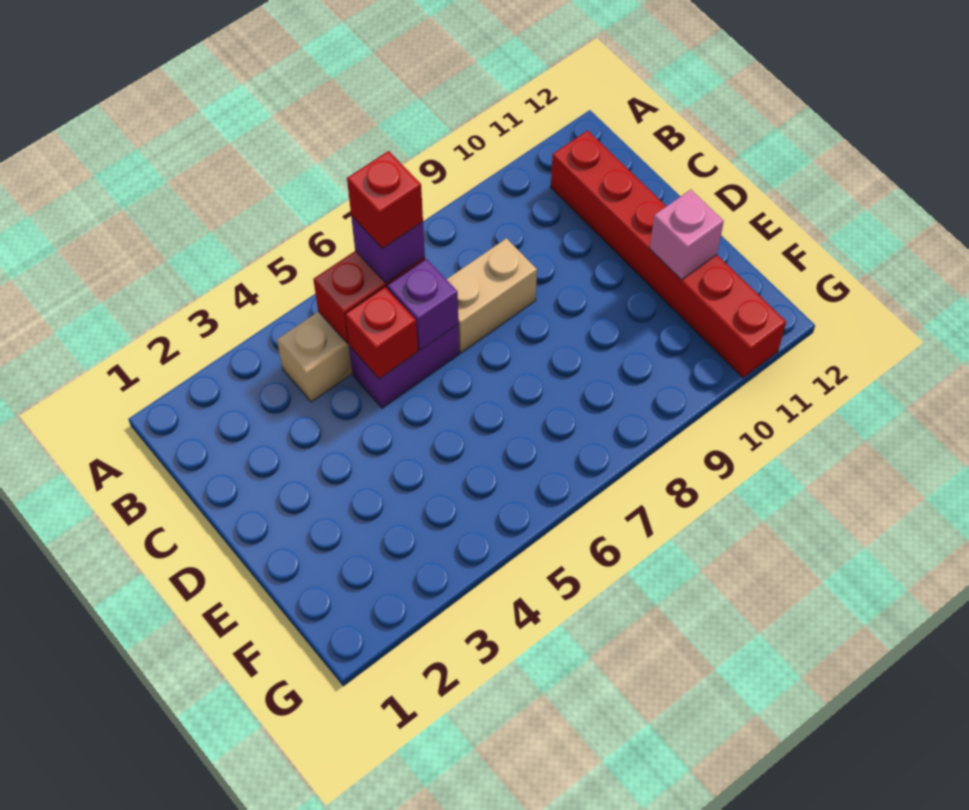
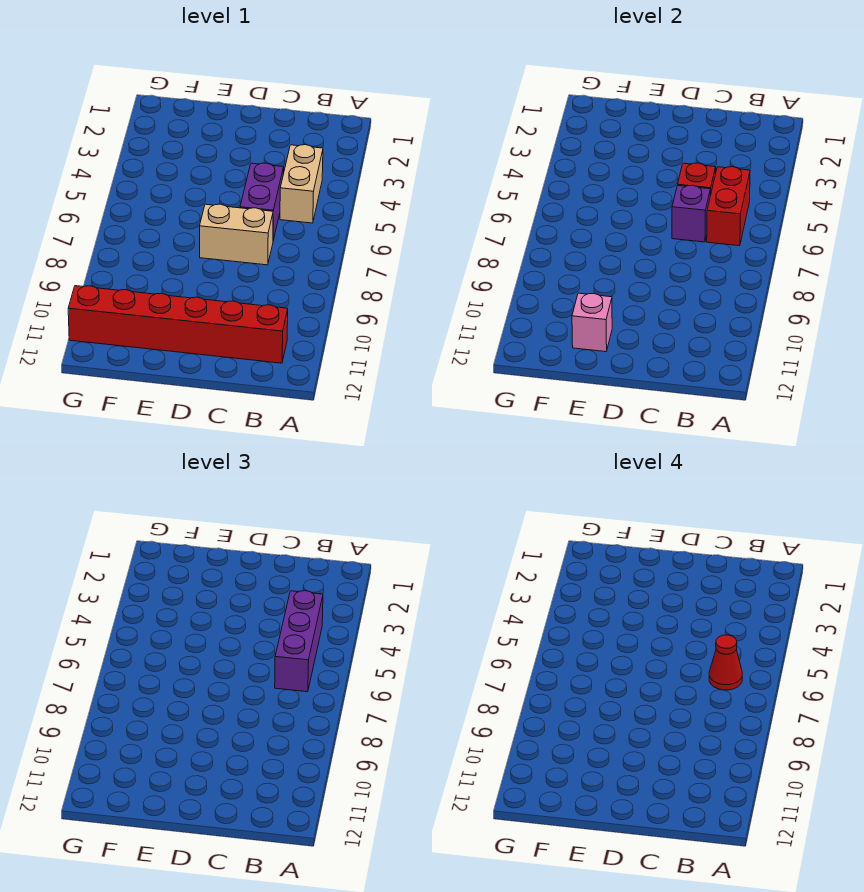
purple 1x1 brick [351,216,425,283] -> purple 1x3 brick [275,591,323,692]
red 1x1 brick [347,151,423,248] -> red 1x1 cone [709,635,742,690]
tan 1x2 brick [446,238,537,353] -> tan 1x2 brick turned to [200,204,273,265]

